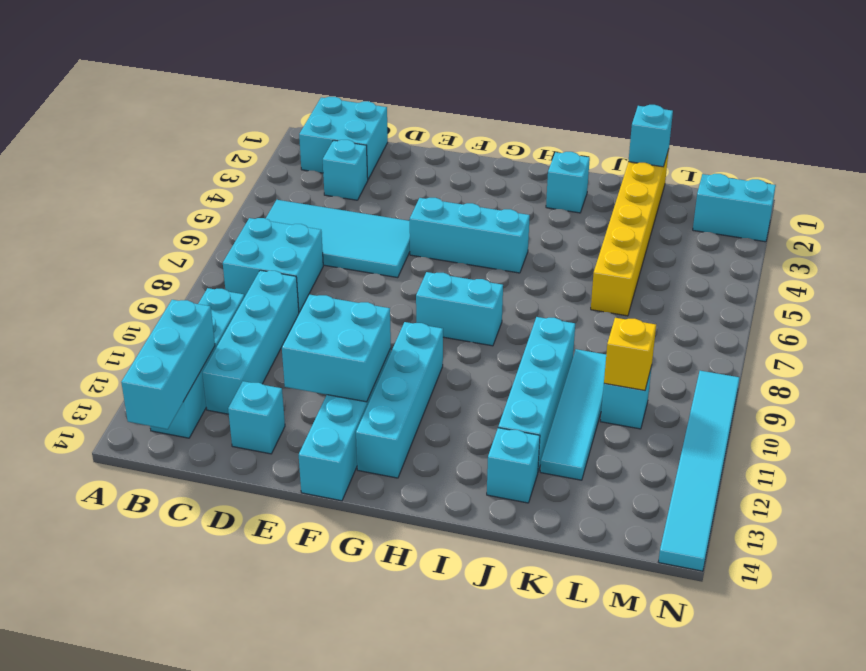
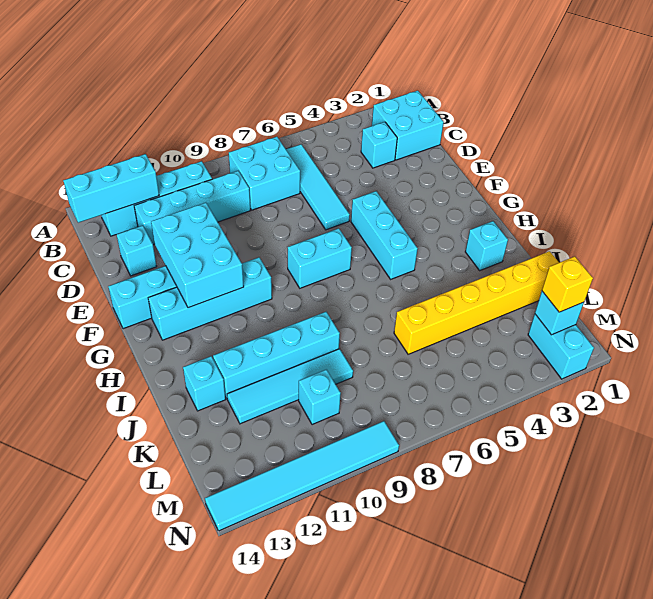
cyan 2x4 tile [266,200,410,278] -> cyan 1x4 tile [286,144,350,230]
cyan 2x2 brick [282,294,391,402] -> cyan 2x3 brick [151,203,244,308]
cyan 1x2 brick [416,272,503,346] -> cyan 1x2 brick turned to [288,228,352,288]
cyan 1x1 brick [628,105,673,167] -> cyan 1x1 brick moved to [535,291,584,335]
yellow 1x1 brick [604,318,656,390] -> yellow 1x1 brick moved to [542,256,593,312]

